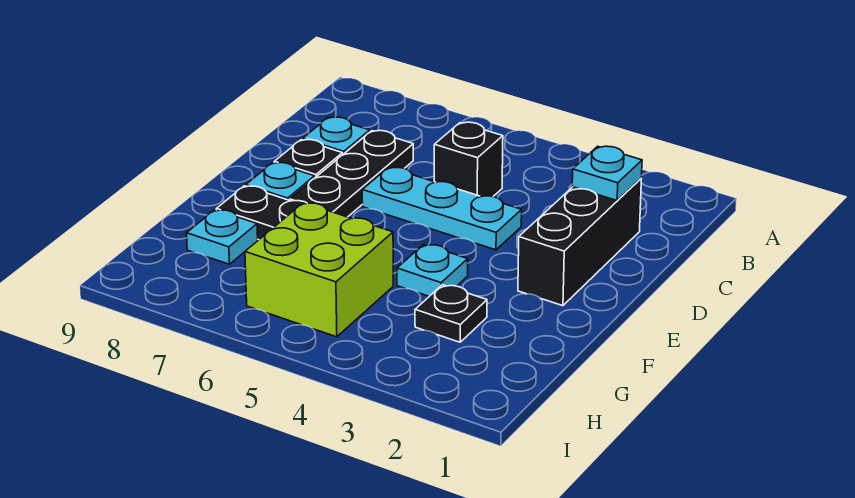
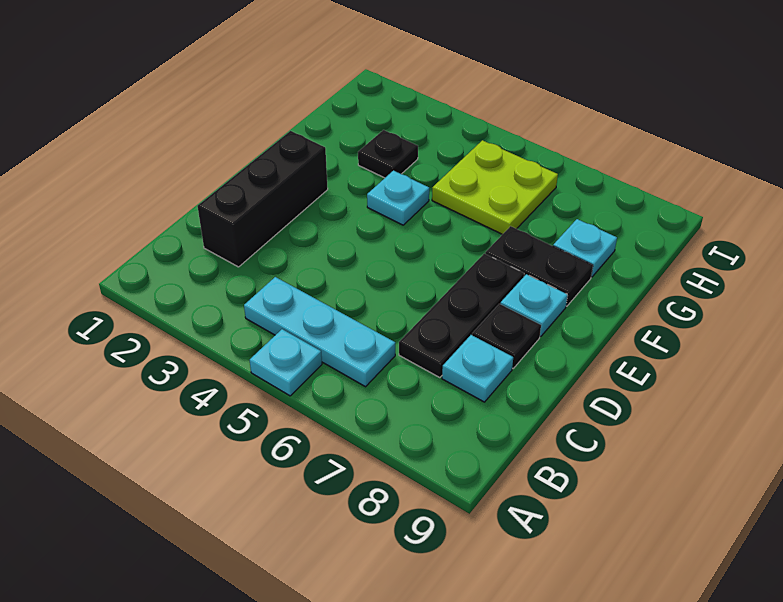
cyan 1x1 plate [572,146,642,200] -> cyan 1x1 plate moved to [250,329,322,396]
black 1x1 brick [434,122,503,197] -> none
cyan 1x3 plate [362,167,522,250] -> cyan 1x3 plate moved to [244,277,395,387]
lime 2x2 brick [245,203,393,337] -> lime 2x2 plate [432,140,558,234]

